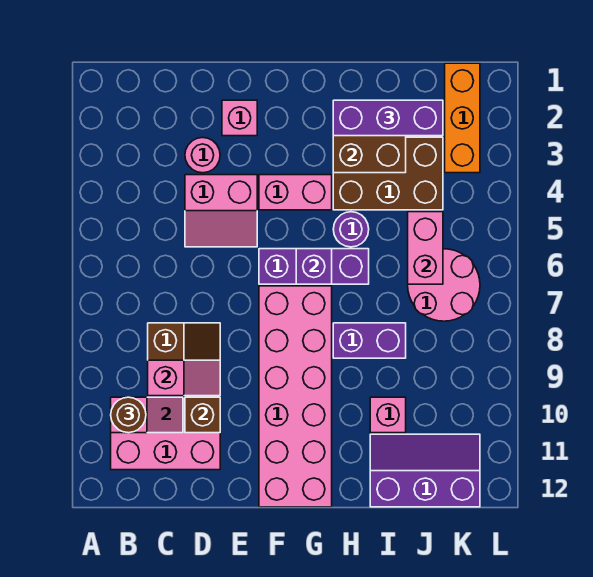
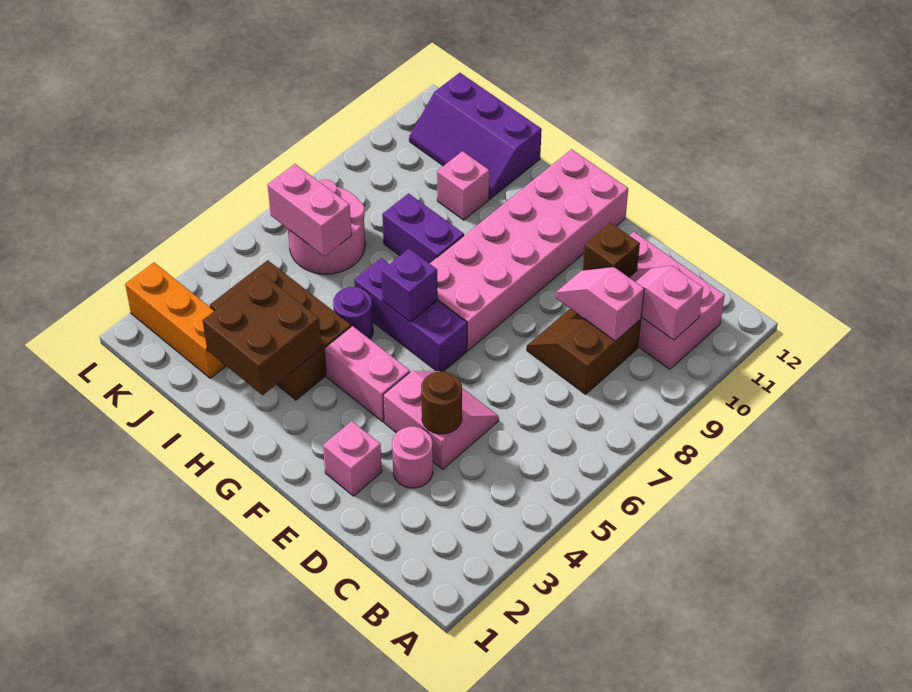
brown 1x1 round brick [111,397,146,433] -> brown 1x1 round brick moved to [421,372,462,434]
purple 1x3 brick [333,100,443,136] -> none
pink 1x2 brick [408,212,443,284] -> pink 1x2 brick turned to [267,164,352,256]
orange 1x3 brick [445,63,480,173] -> orange 1x3 brick turned to [125,262,226,378]

